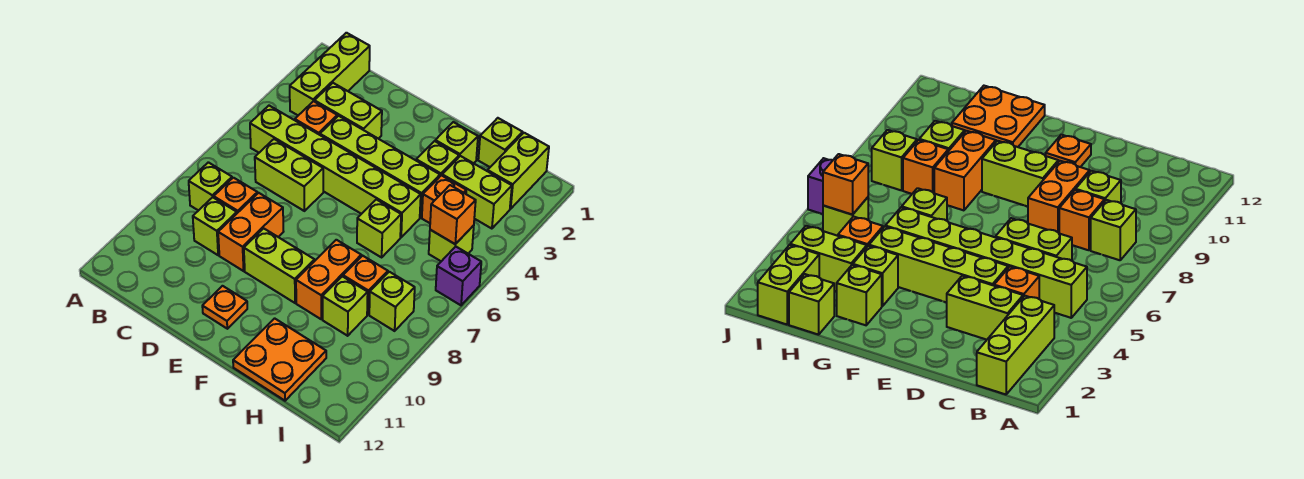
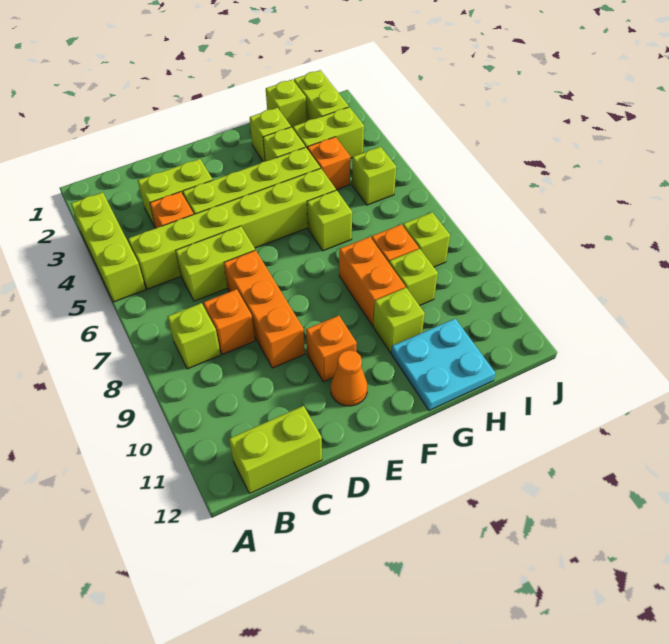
lime 1x3 brick [290,33,370,115] -> lime 1x3 brick moved to [71,192,146,302]
lime 1x1 brick [193,197,237,255] -> lime 1x1 brick moved to [373,288,425,353]
orange 1x2 brick [218,193,284,271] -> orange 1x3 brick [224,250,305,368]
lime 1x2 brick [244,228,314,303] -> lime 1x2 brick moved to [229,406,322,494]
orange 1x1 plate [202,286,247,329] -> orange 1x1 cone [331,350,367,406]
orange 2x2 plate [233,318,326,401] -> cyan 2x2 plate [391,319,495,410]
orange 1x1 brick [430,185,476,244] -> orange 1x1 brick moved to [306,316,357,382]
purple 1x1 brick [436,247,481,305] -> none

